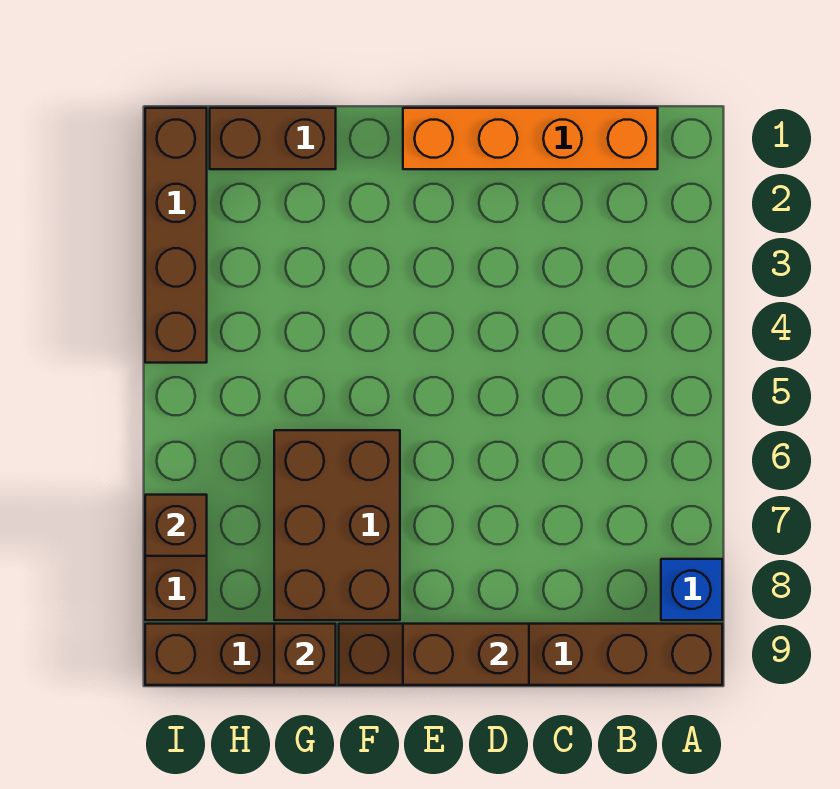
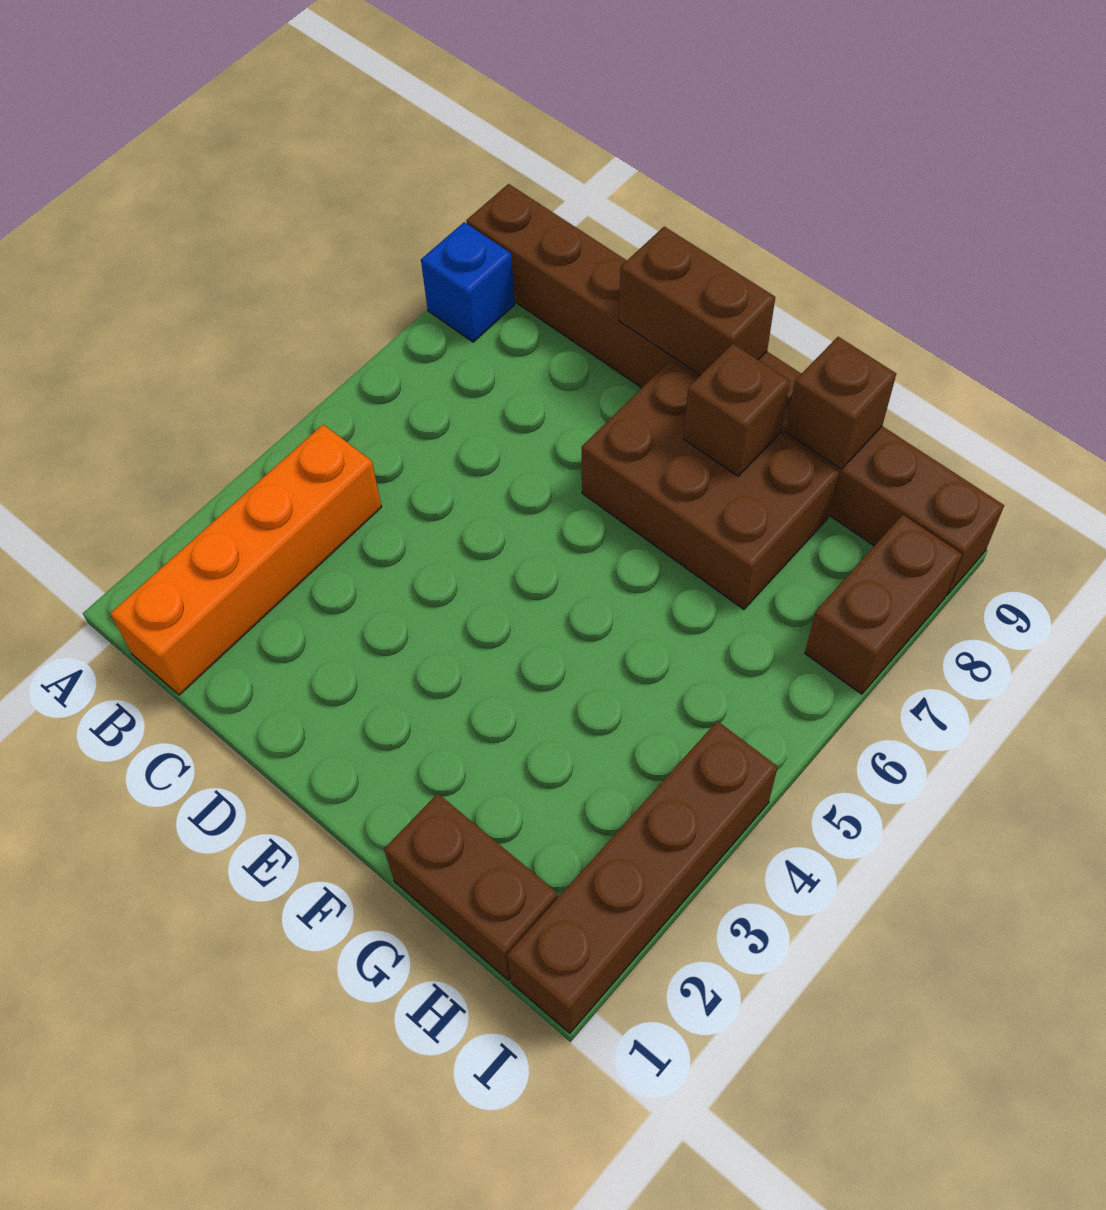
orange 1x4 brick [403,108,658,169] -> orange 1x4 brick turned to [110,425,382,695]
brown 2x3 brick [274,430,400,620] -> brown 2x3 brick turned to [582,360,839,609]
brown 1x1 brick [145,495,207,556] -> brown 1x1 brick moved to [684,344,790,476]

